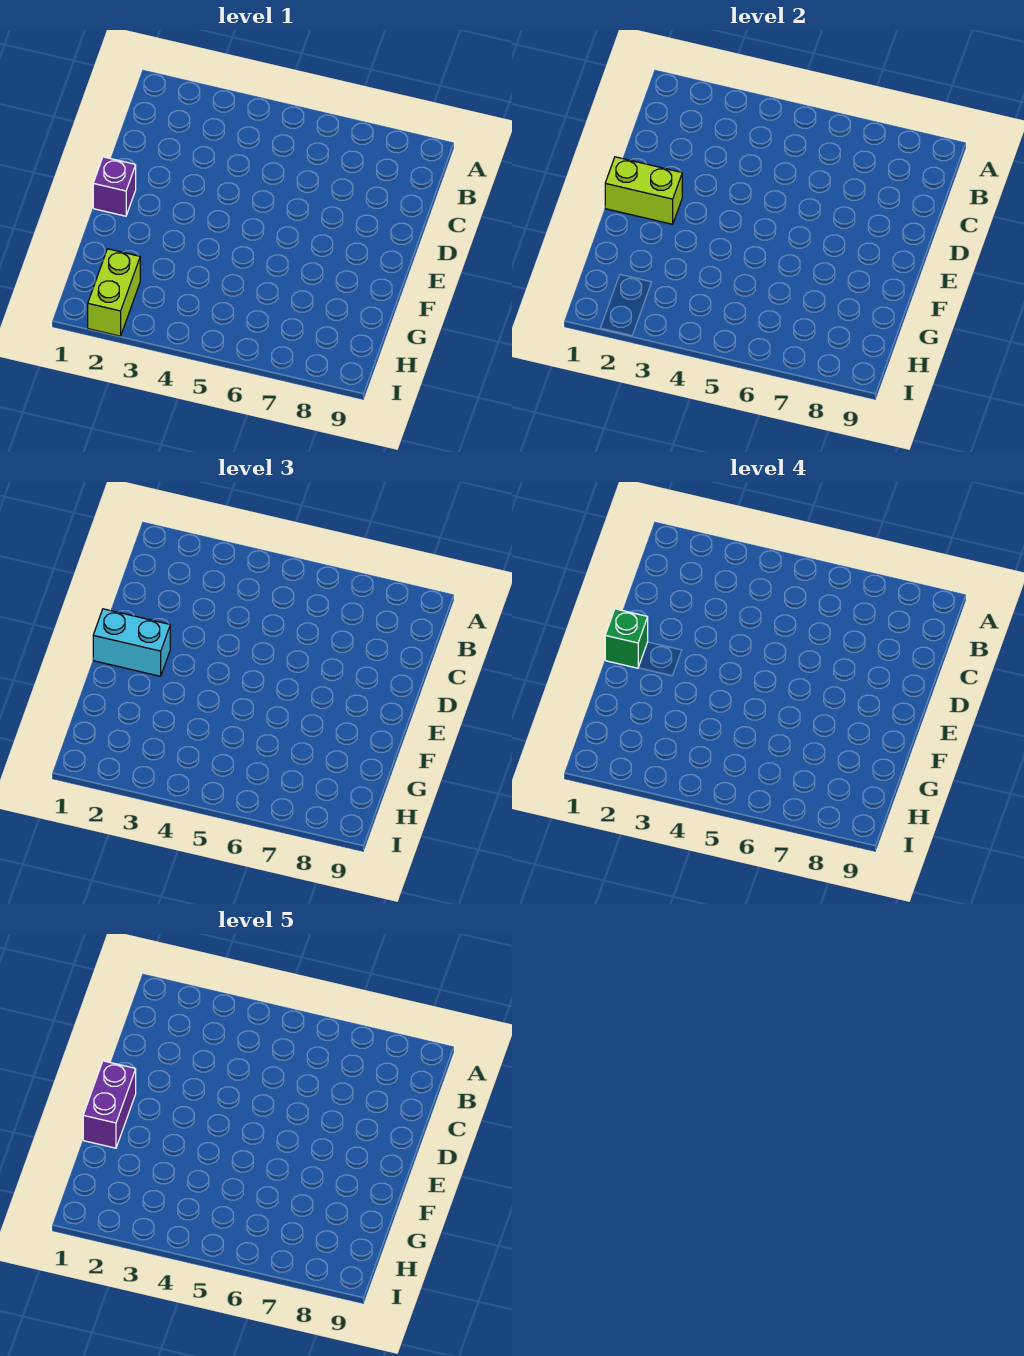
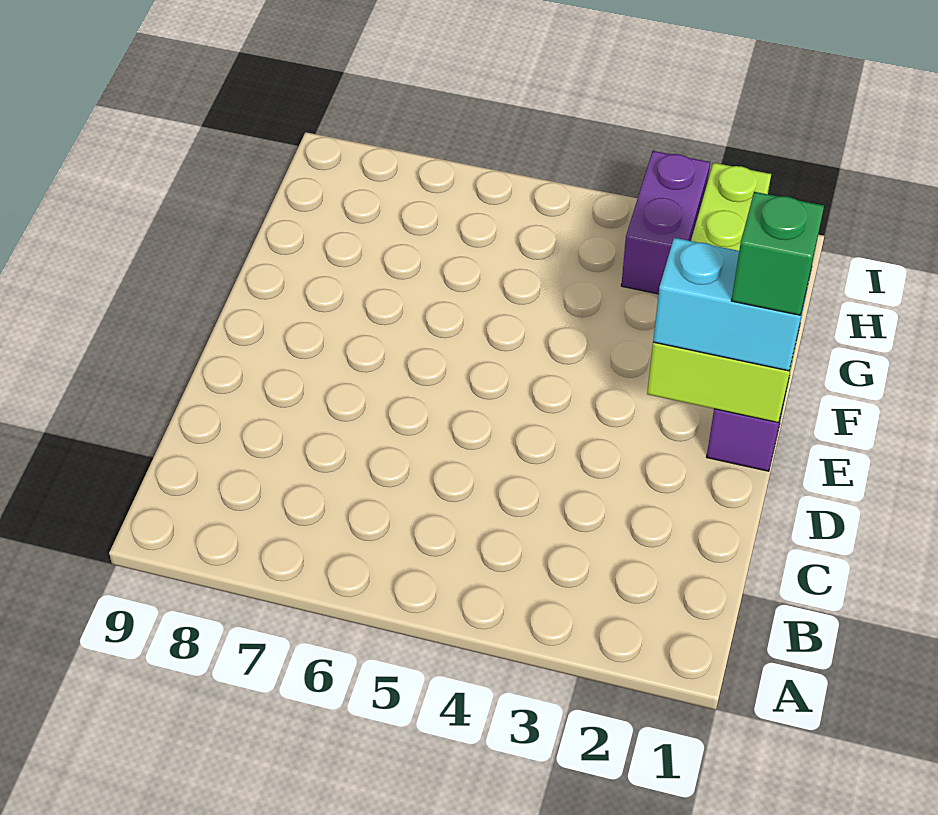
purple 1x2 brick [83,1061,136,1148] -> purple 1x2 brick moved to [621,151,710,294]

